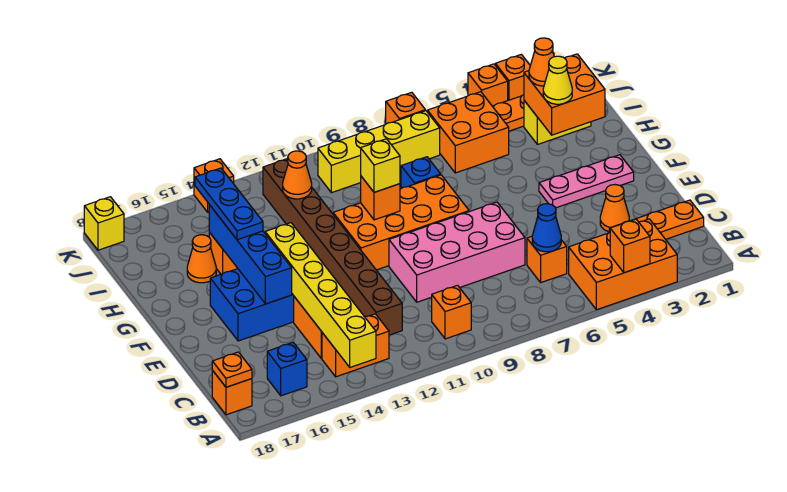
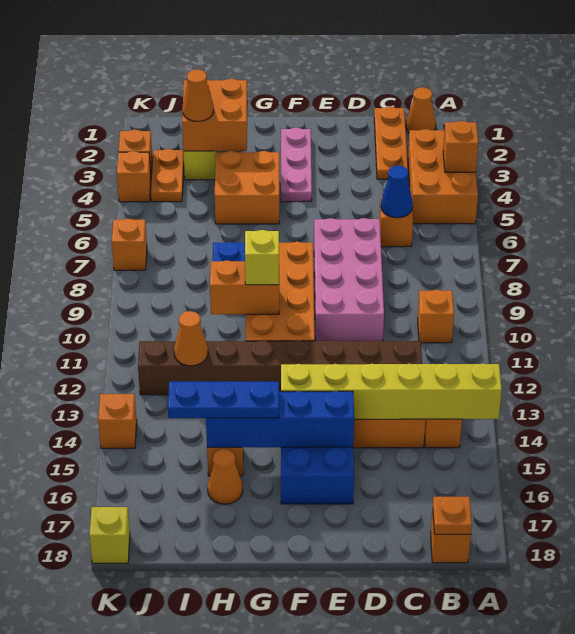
blue 1x1 brick [267,342,307,396] -> none
orange 1x1 cone [600,185,629,232] -> orange 1x1 cone moved to [406,87,436,132]
orange 1x1 brick [361,176,400,220] -> orange 1x2 brick [210,260,279,314]
yellow 1x1 cone [543,56,572,104] -> none
orange 2x2 brick [427,92,509,173] -> orange 2x2 brick moved to [215,151,279,224]
yellow 1x4 brick [318,111,440,193] -> none

